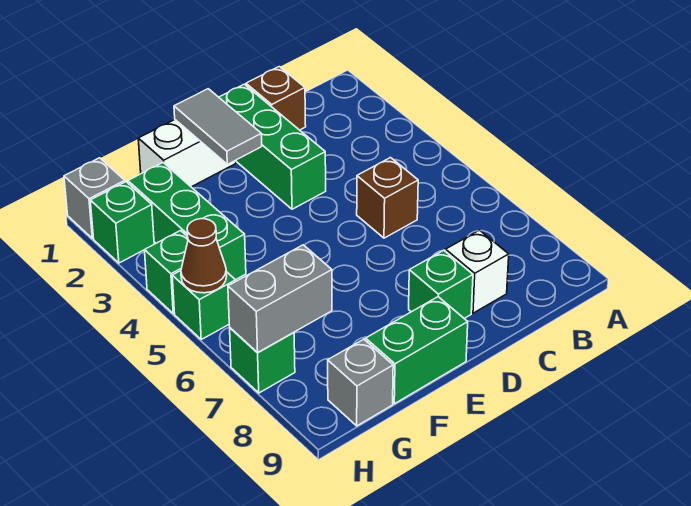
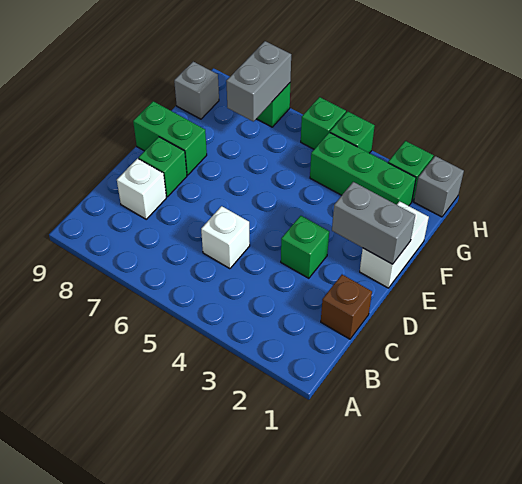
brown 1x1 brick [357,158,418,238] -> white 1x1 brick [201,206,250,269]
green 1x3 brick [219,84,326,209] -> green 1x1 brick [281,216,329,278]
grey 1x2 tile [174,89,262,164] -> grey 1x2 brick [332,182,415,264]
green 1x2 brick [366,297,468,404] -> green 1x2 brick turned to [133,101,207,175]
brown 1x1 cone [181,219,227,293] -> none

